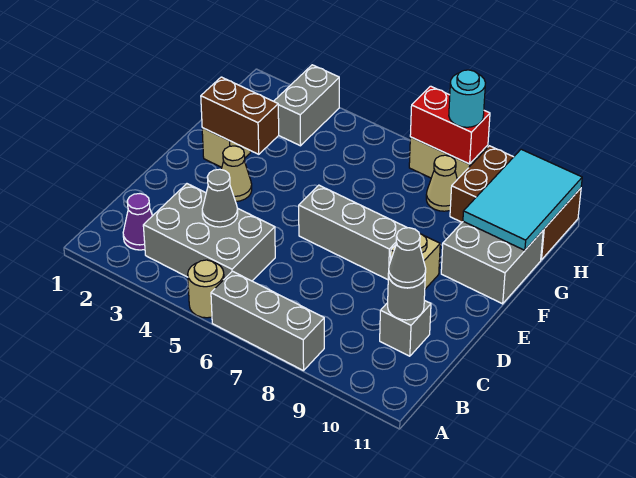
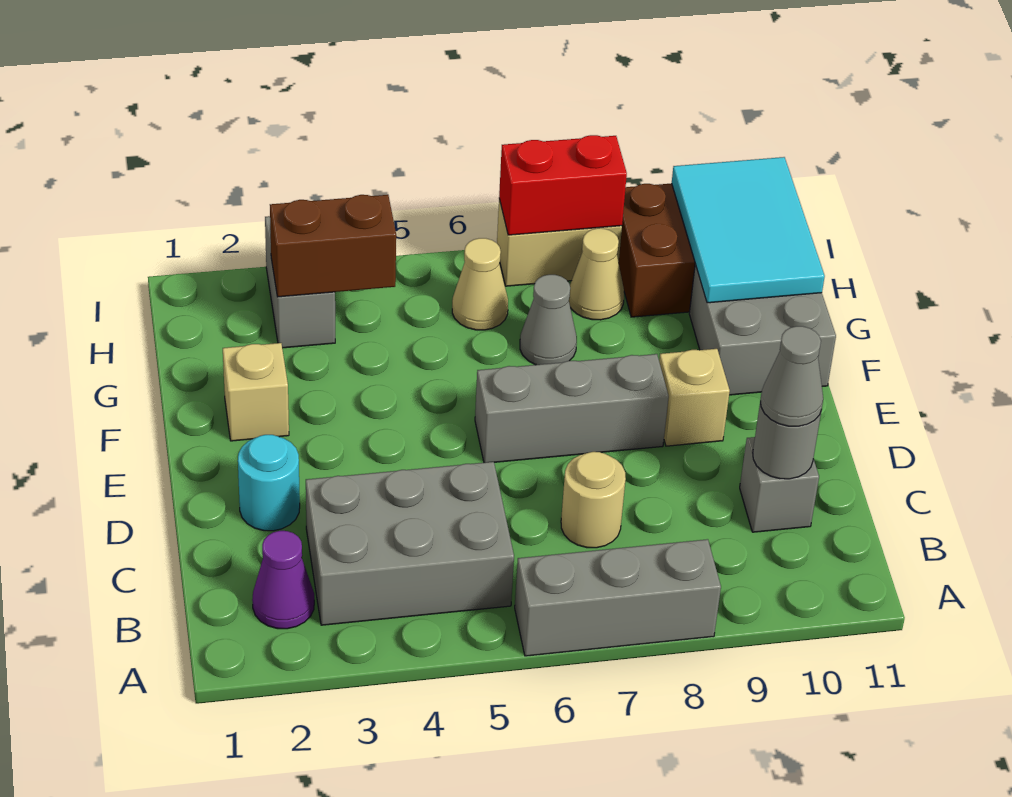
tan 1x1 round brick [188,260,224,318] -> tan 1x1 round brick moved to [561,452,626,548]
grey 1x1 cone [202,169,238,227] -> grey 1x1 cone moved to [520,275,577,365]
tan 1x1 cone [221,146,252,202] -> tan 1x1 cone moved to [452,238,508,330]
brown 1x2 brick [201,77,279,154] -> brown 1x2 brick moved to [270,195,396,297]
cyan 1x1 round brick [449,70,485,127] -> cyan 1x1 round brick moved to [238,435,300,531]

